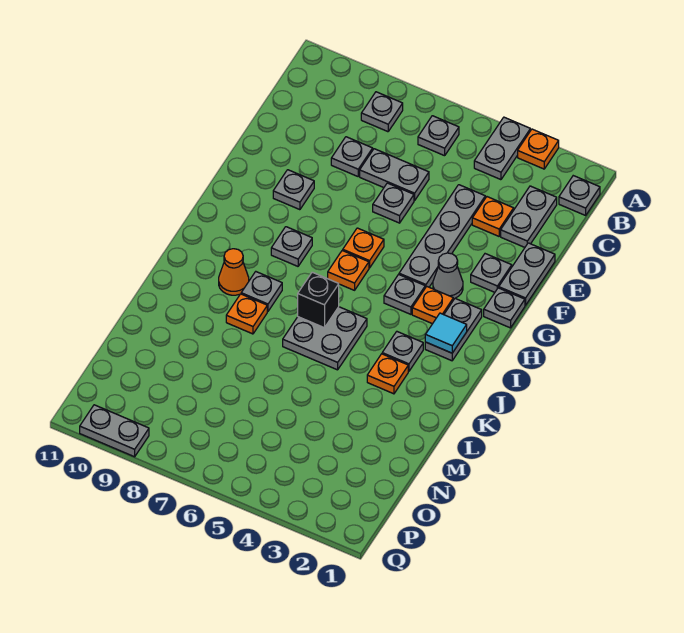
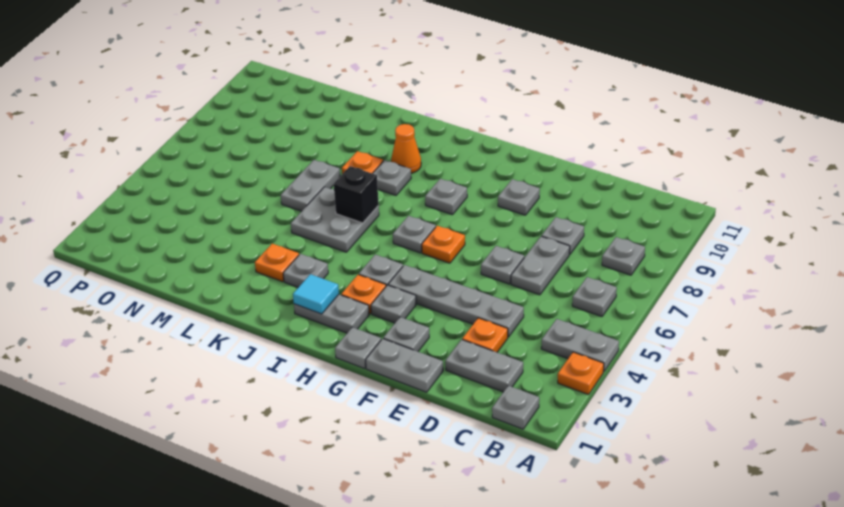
grey 1x1 cone [433,253,463,299] -> grey 1x1 plate [371,285,416,323]
orange 1x1 plate [328,250,369,290] -> grey 1x1 plate [393,216,436,253]
grey 1x2 plate [80,405,149,457] -> grey 1x2 plate moved to [281,160,340,211]

